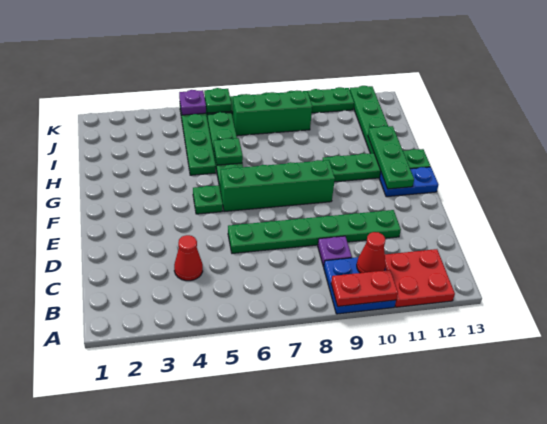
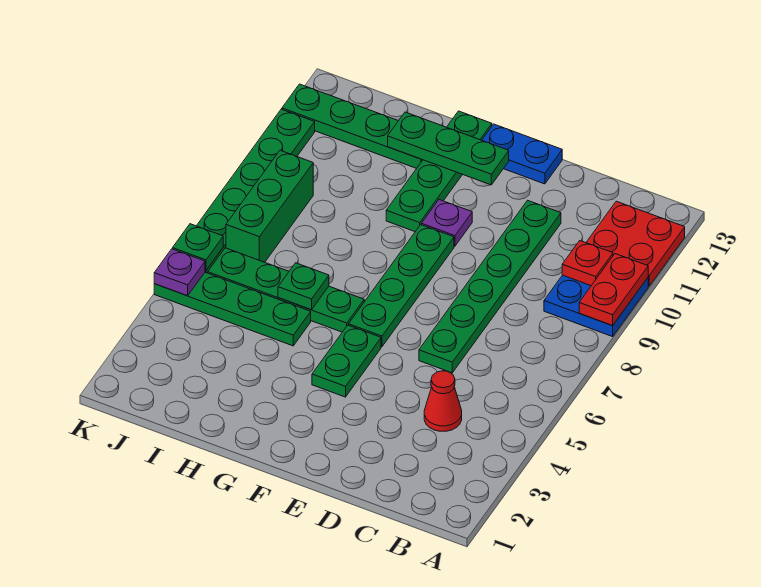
red 1x1 cone [357,232,386,273] -> red 1x1 plate [562,241,613,286]
purple 1x1 plate [318,236,352,267] -> purple 1x1 plate moved to [421,200,472,246]
green 1x1 plate [193,185,223,214] -> green 1x2 plate [312,325,381,397]
green 1x4 brick [220,160,335,212] -> green 1x4 plate [349,225,454,347]
blue 1x2 plate [379,167,438,197] -> blue 1x2 plate turned to [482,124,562,184]

